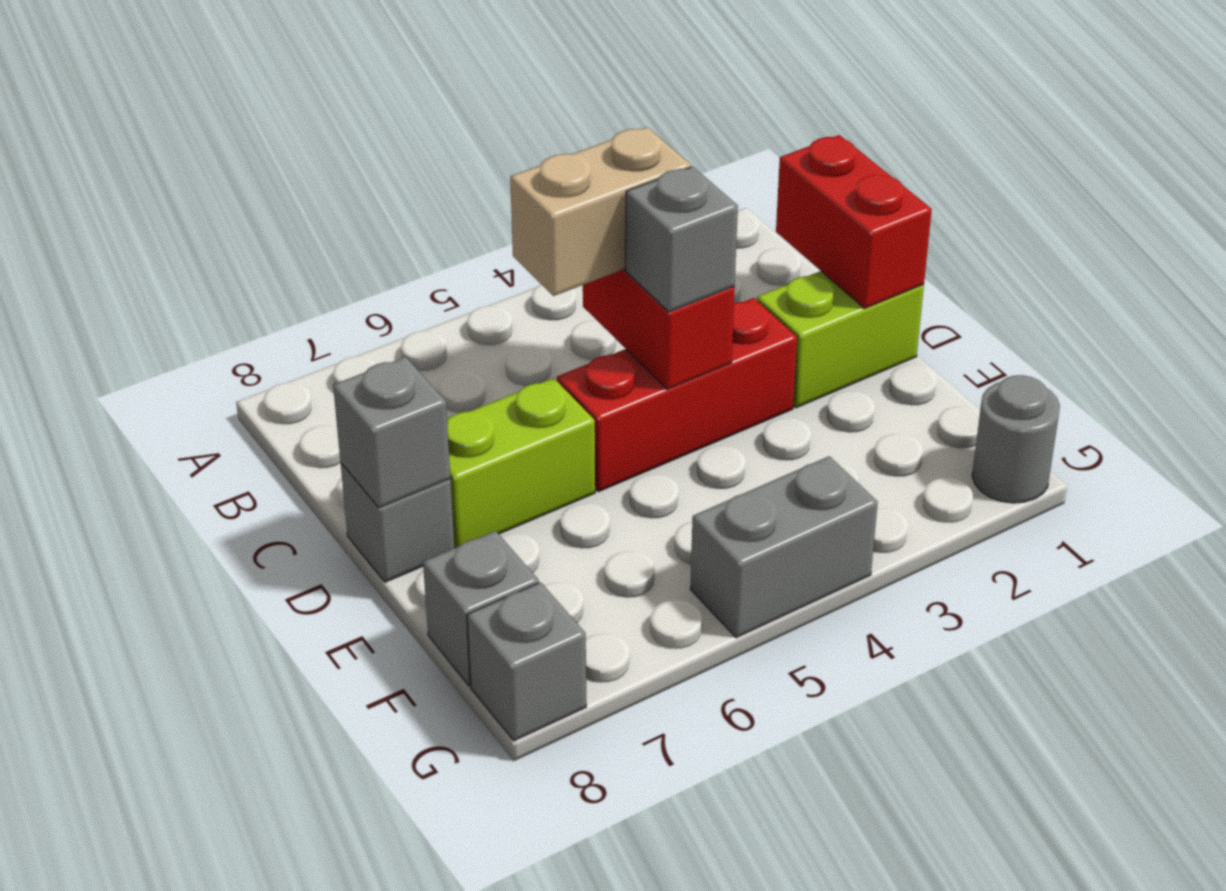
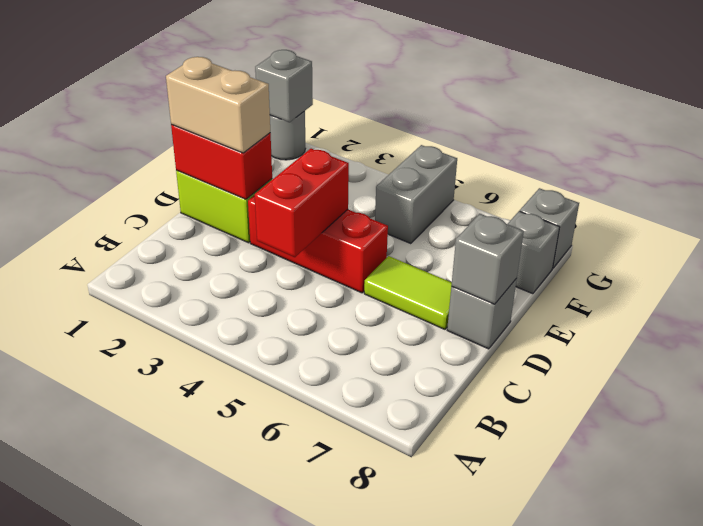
red 1x2 brick [776,135,932,308] -> red 1x2 brick turned to [171,125,272,199]
tan 1x2 brick [510,127,691,296] -> tan 1x2 brick moved to [166,57,270,153]
grey 1x1 brick [626,167,738,312] -> grey 1x1 brick moved to [255,50,313,122]
lime 1x2 brick [447,378,595,548] -> lime 1x2 tile [364,256,452,329]
grey 1x2 brick [690,456,878,638] -> grey 1x2 brick turned to [375,145,457,244]

